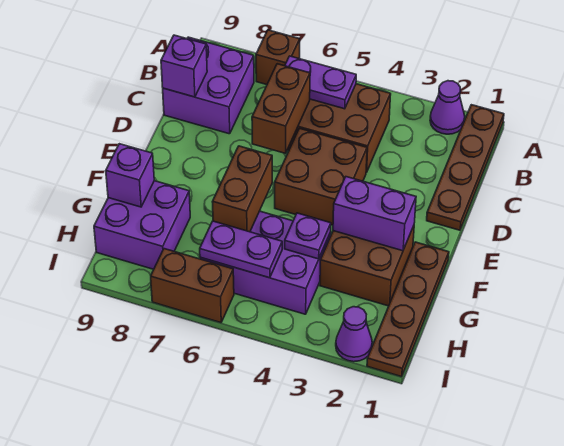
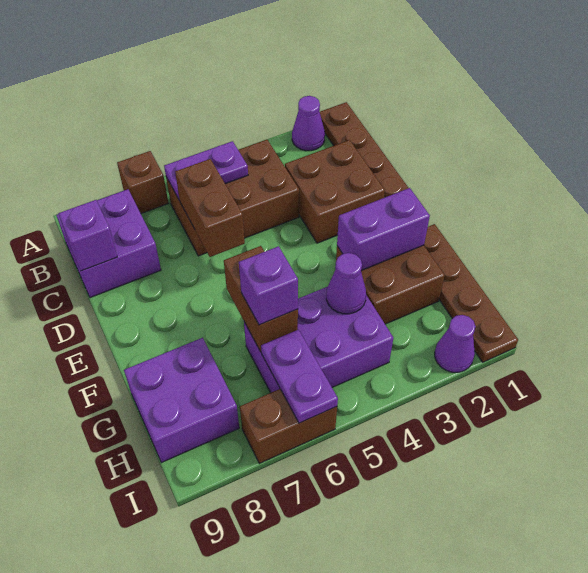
brown 2x2 brick [275,128,367,225] -> brown 2x2 brick moved to [285,140,385,243]
purple 1x1 plate [285,213,331,259] -> purple 1x1 cone [326,253,366,314]
purple 1x1 brick [106,144,154,207] -> purple 1x1 brick moved to [239,246,298,325]
purple 1x2 plate [200,221,282,278] -> purple 1x2 plate turned to [261,330,338,423]

